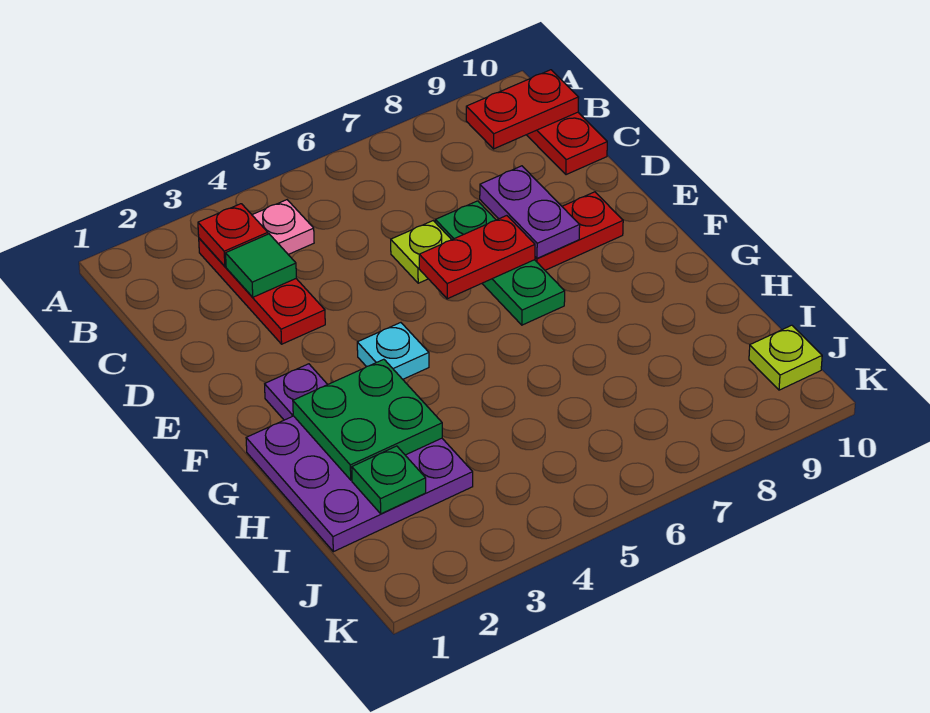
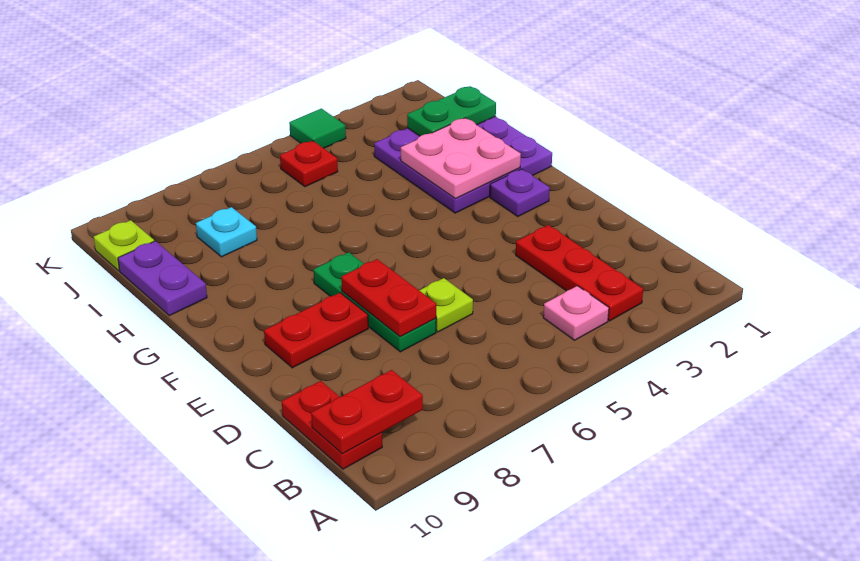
red 1x1 plate [198,204,268,266] -> red 1x1 plate moved to [280,141,338,187]
green 1x1 tile [226,234,296,297] -> green 1x1 tile moved to [289,108,346,148]
purple 1x2 plate [480,166,580,258] -> purple 1x2 plate moved to [118,241,207,316]
red 1x2 plate [419,216,535,299] -> red 1x2 plate turned to [341,259,436,337]
cyan 1x1 plate [357,323,429,379] -> cyan 1x1 plate moved to [196,207,257,257]
green 2x2 plate [293,359,442,480] -> pink 2x2 plate [401,118,521,199]
green 1x1 plate [352,446,426,514] -> green 1x2 plate [407,86,496,136]

